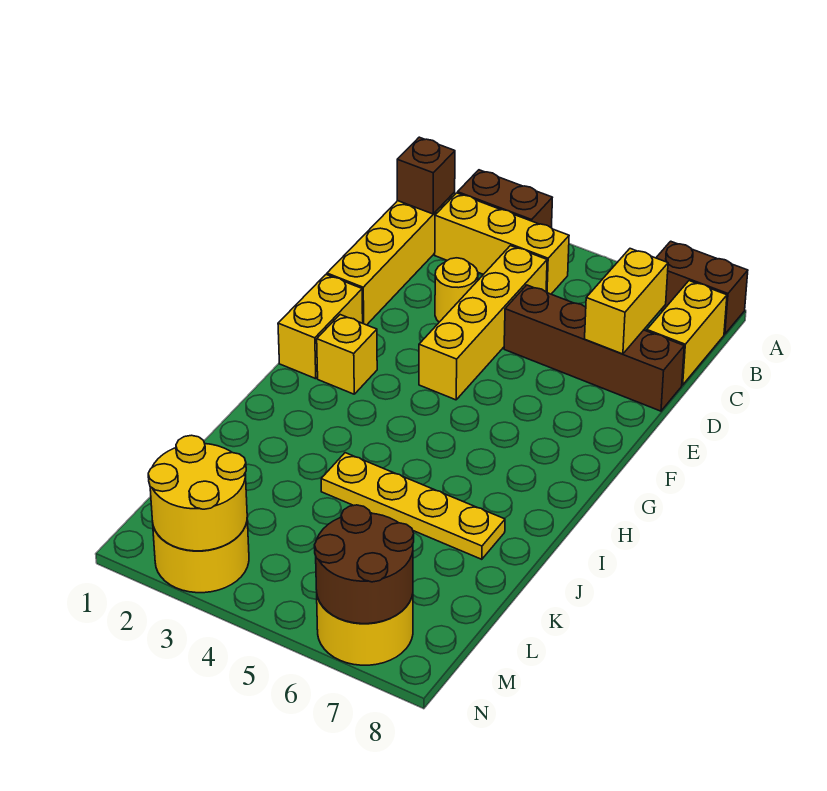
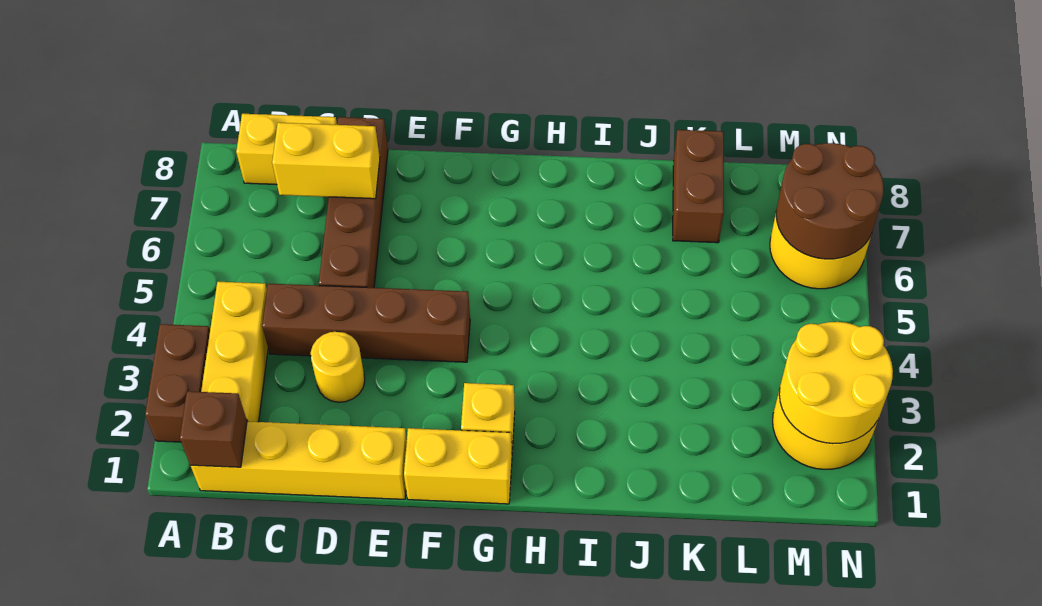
brown 1x2 brick [656,241,748,334] -> brown 1x2 brick moved to [673,130,724,243]
yellow 1x4 brick [419,246,547,400] -> brown 1x4 brick [262,284,470,362]
yellow 1x4 plate [321,453,505,559] -> none

